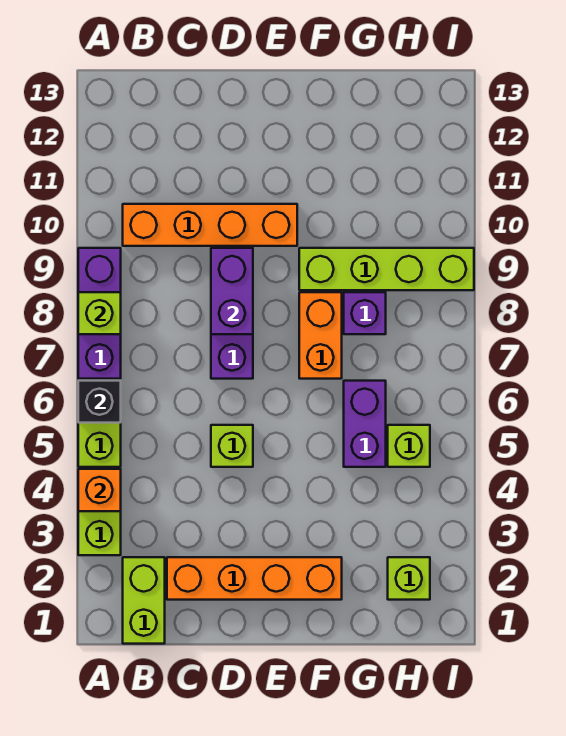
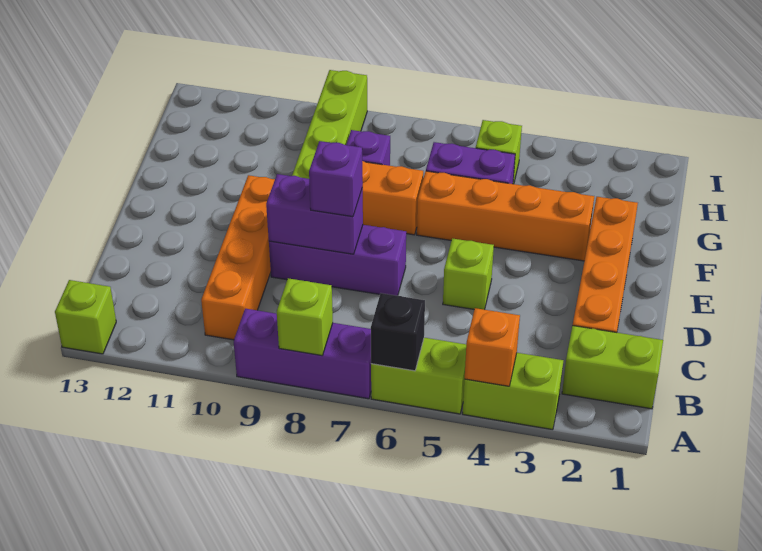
none -> purple 1x1 brick [309,141,363,217]
none -> orange 1x4 brick [417,171,594,261]
lime 1x1 brick [388,557,430,600] -> lime 1x1 brick moved to [55,280,116,354]

